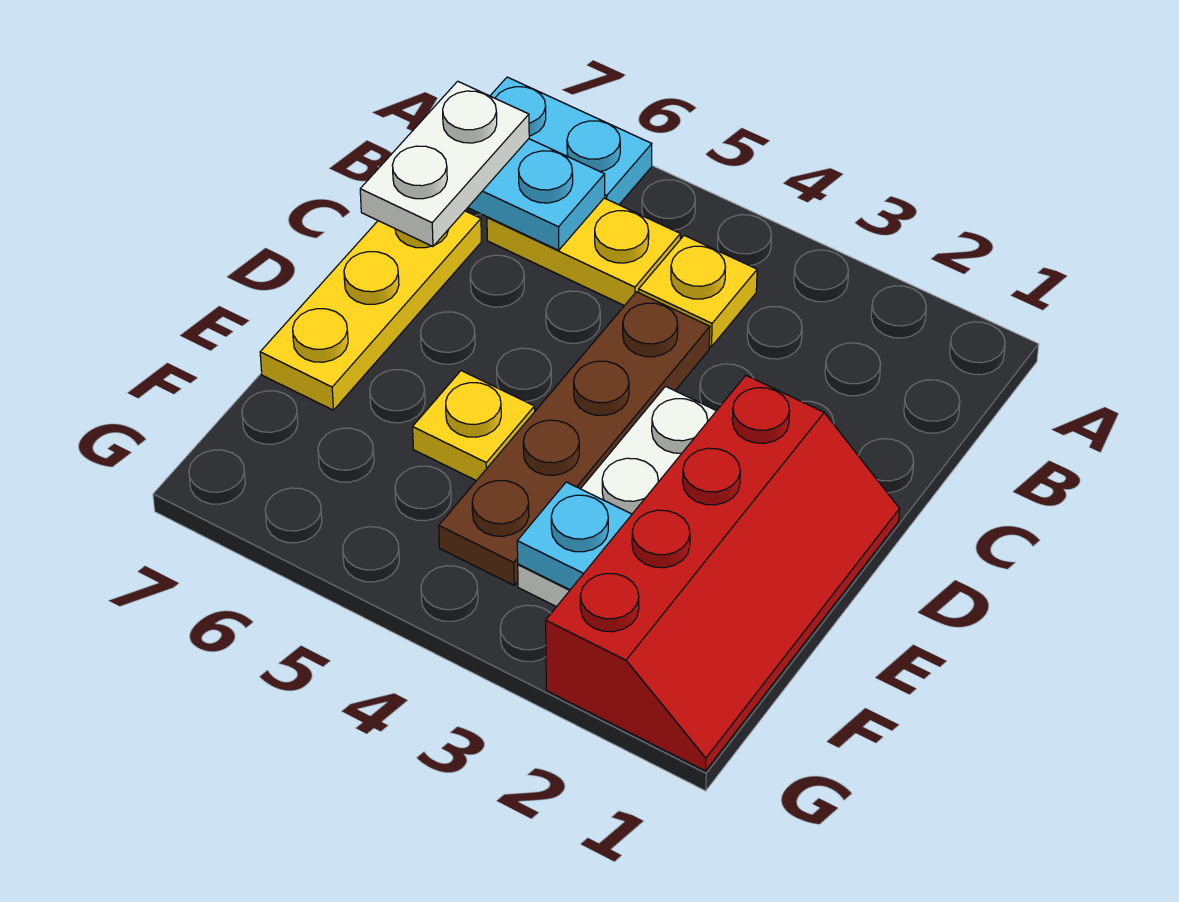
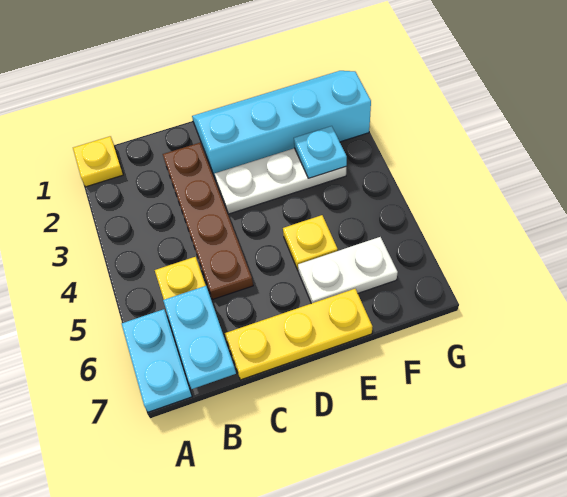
yellow 1x1 plate [639,235,757,347] -> yellow 1x1 plate moved to [73,136,123,187]
white 1x2 plate [360,81,529,246] -> white 1x2 plate moved to [298,237,398,304]
brown 1x4 plate [439,292,710,585] -> brown 1x4 plate turned to [163,143,253,299]
red 2x4 slope [546,375,900,771] -> cyan 2x4 slope [192,71,371,180]

